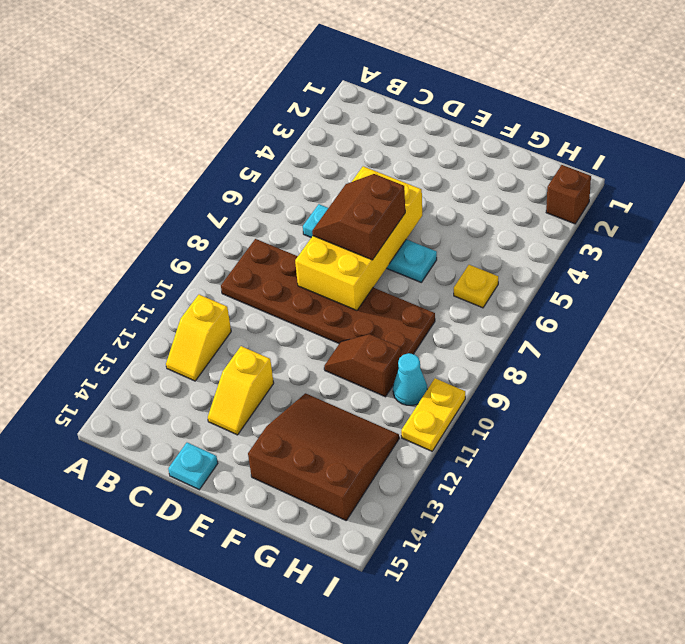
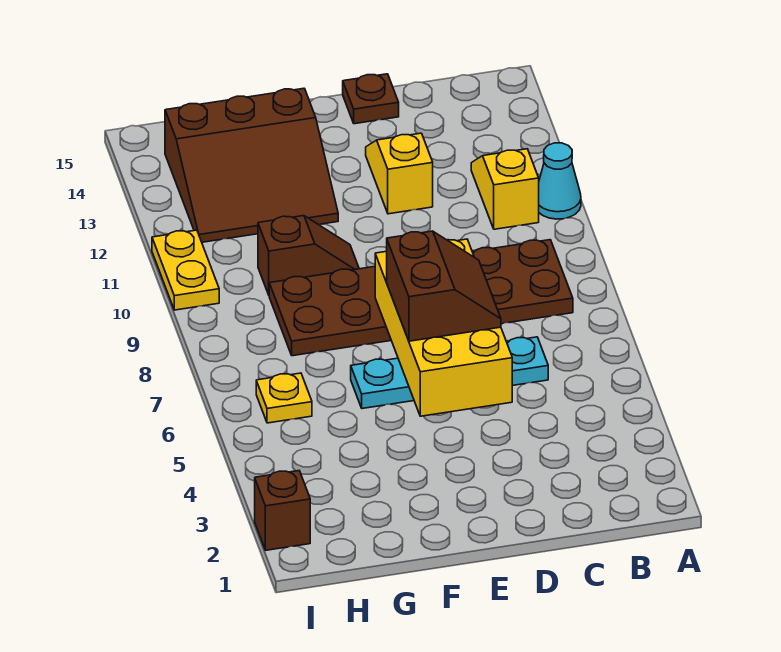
cyan 1x1 plate [168,443,218,490] -> brown 1x1 plate [343,74,399,124]
cyan 1x1 cone [393,353,427,405] -> cyan 1x1 cone moved to [539,143,581,219]

